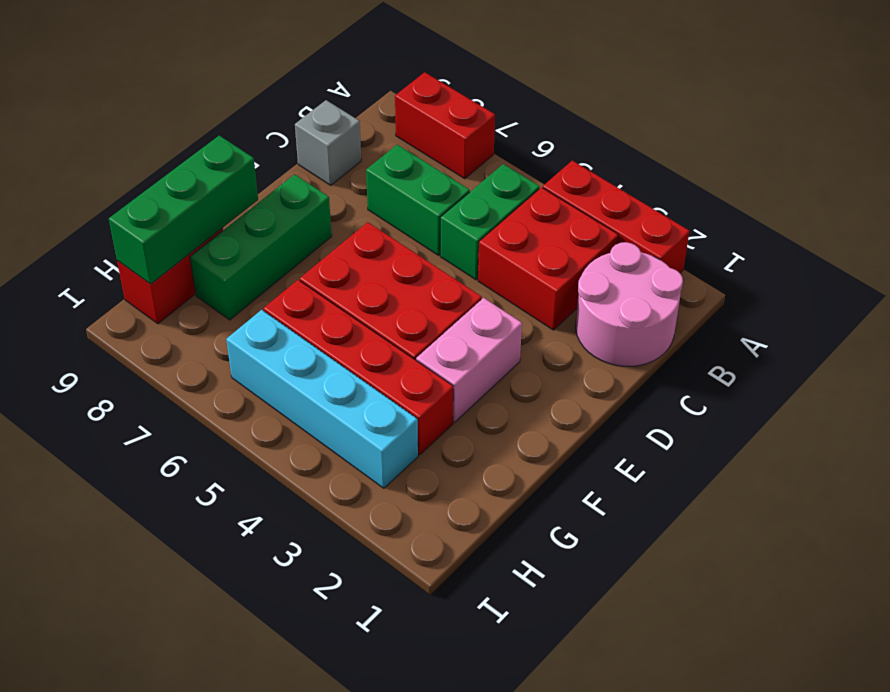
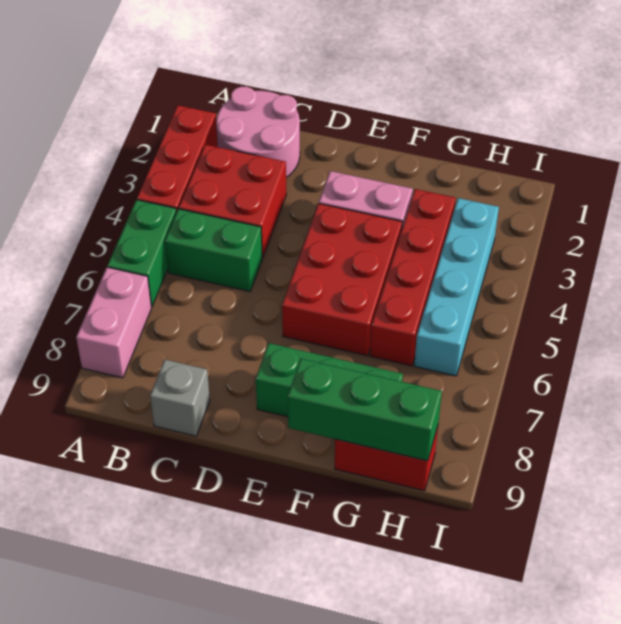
red 1x2 brick [395,72,495,179] -> pink 1x2 brick [76,267,152,378]
green 1x2 brick [366,145,470,255] -> green 1x2 brick moved to [107,200,177,307]

